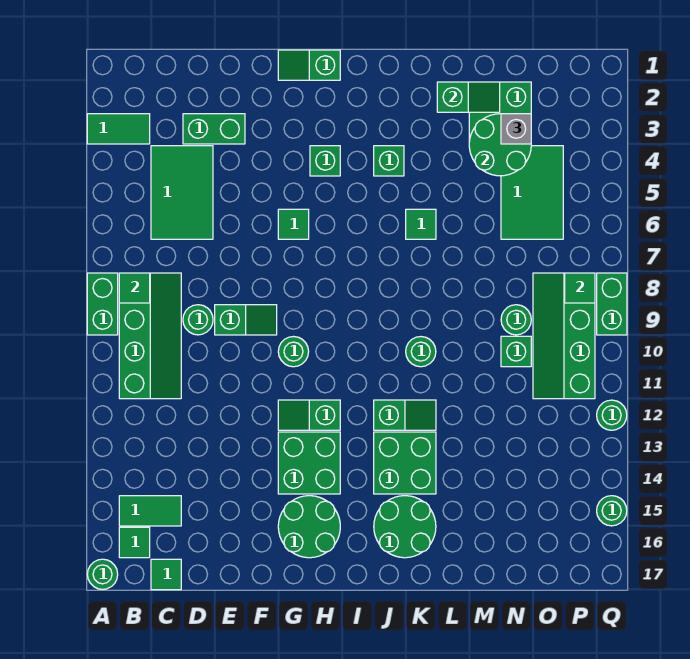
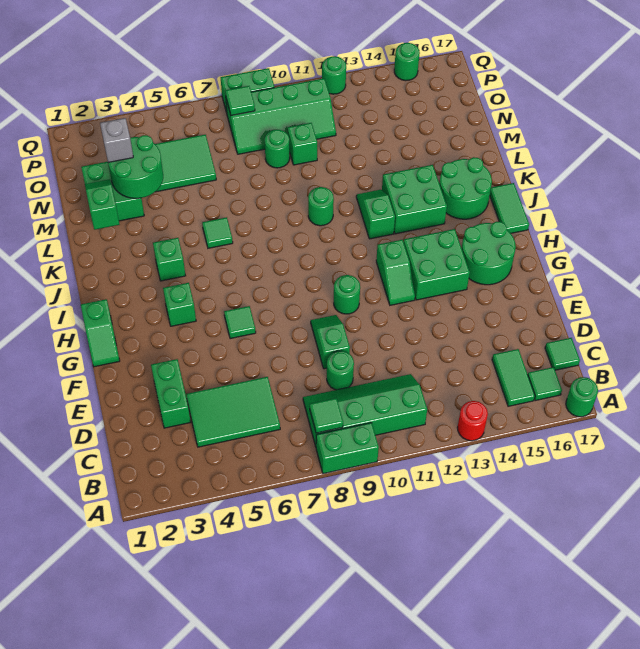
green 1x2 tile [87,114,150,144] -> green 1x2 tile moved to [490,183,529,233]
none -> red 1x1 round brick [457,401,488,441]

